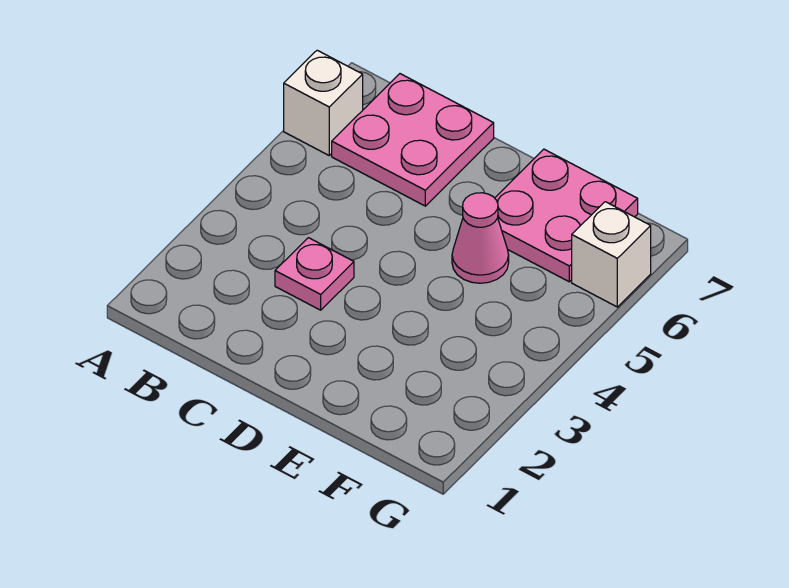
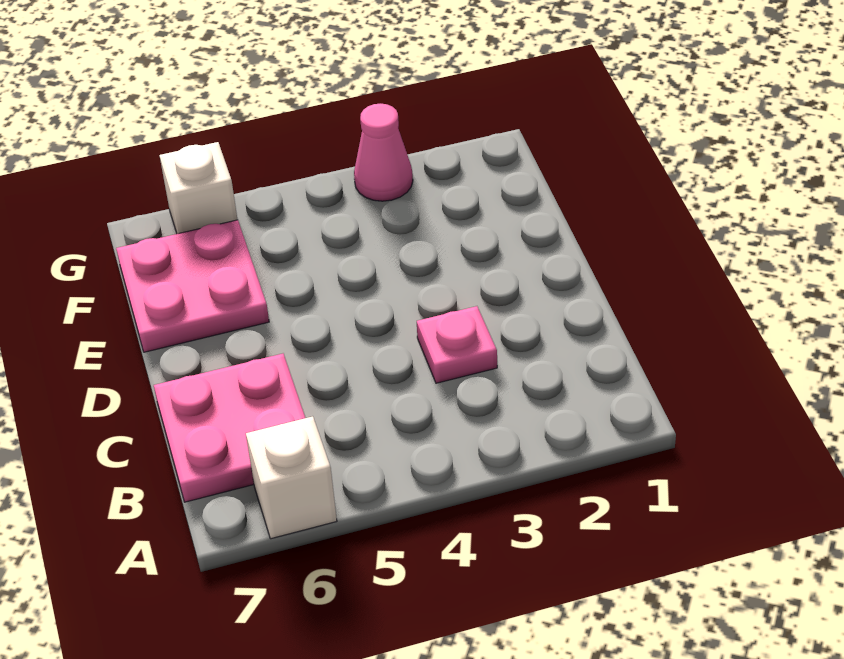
pink 1x1 cone [452,193,509,283] -> pink 1x1 cone moved to [354,104,413,201]

